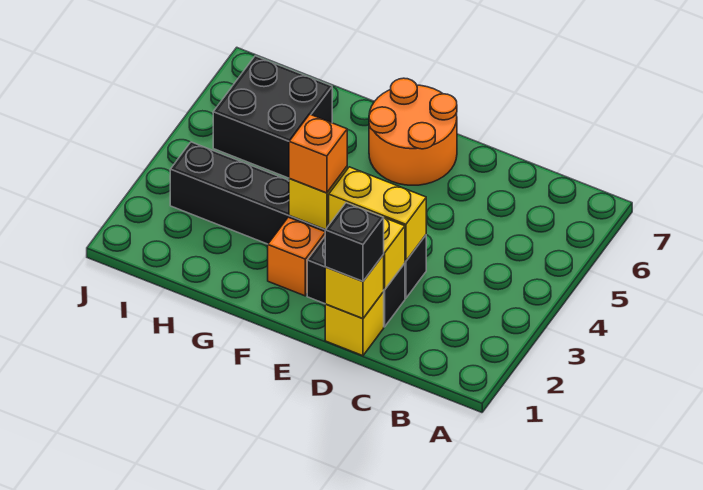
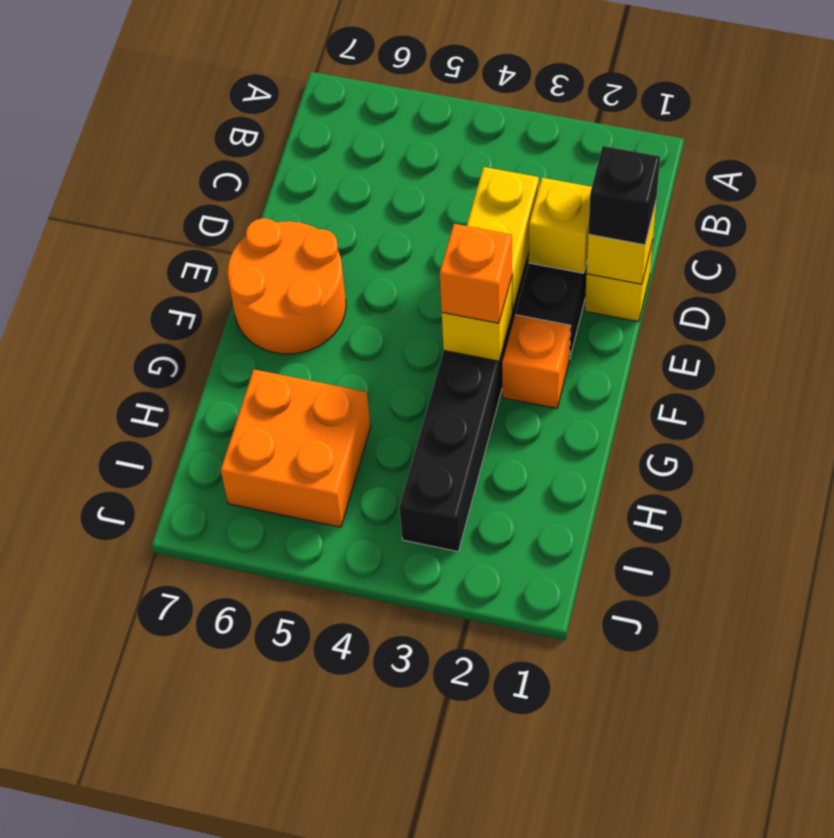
black 2x2 brick [213,56,332,178] -> orange 2x2 brick [221,370,371,527]

